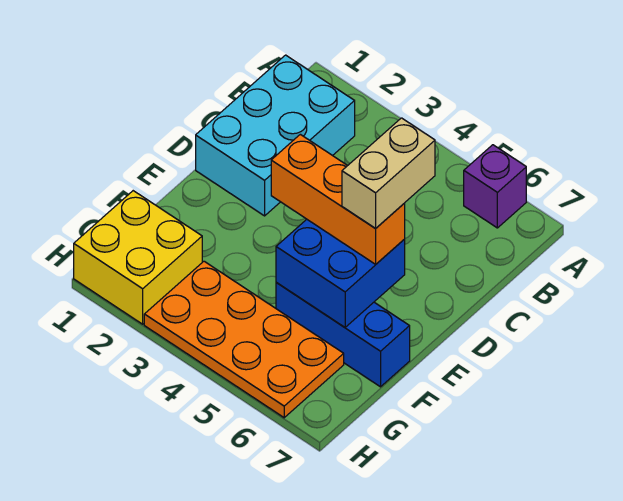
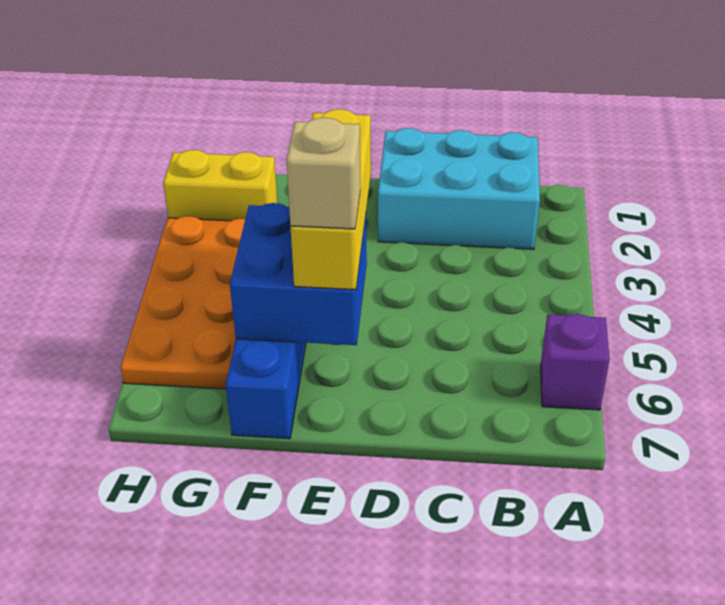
tan 1x2 brick [342,118,435,229] -> tan 1x1 brick [286,118,360,229]
orange 1x3 brick [271,134,405,264] -> yellow 1x3 brick [291,109,371,290]
yellow 2x2 brick [74,191,202,324] -> yellow 1x2 brick [163,150,277,221]

